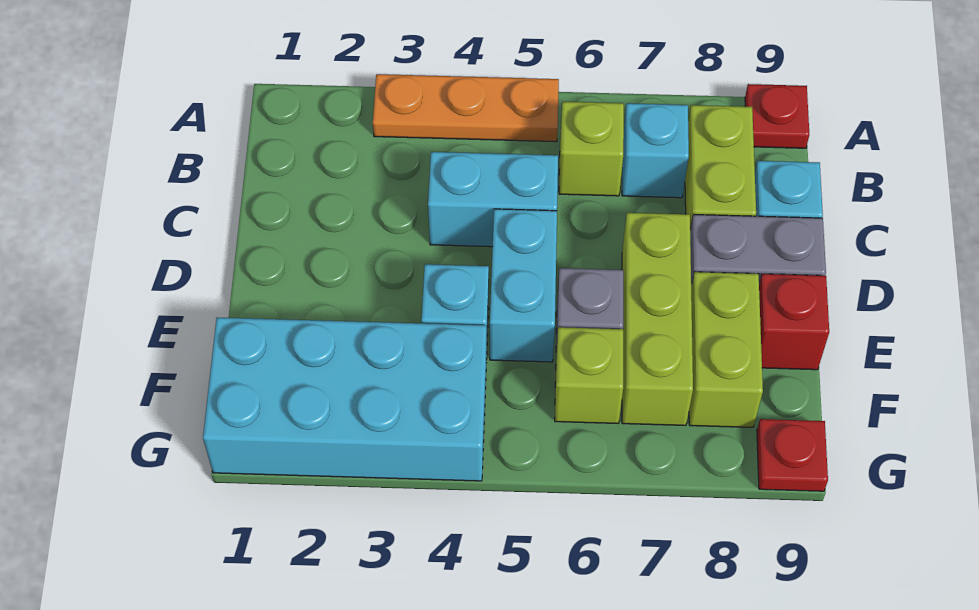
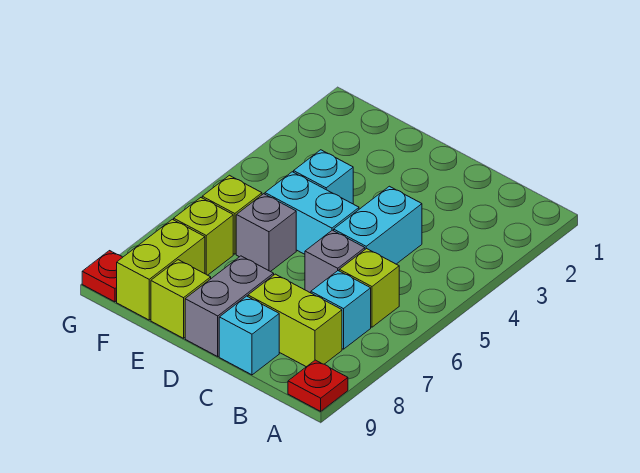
orange 1x3 plate [373,74,559,142] -> none
none -> grey 1x1 brick [305,230,365,293]
lime 1x3 brick [622,213,693,425] -> lime 1x1 brick [174,198,233,275]
lime 1x2 brick [689,272,763,427] -> lime 1x2 brick turned to [117,219,205,320]
red 1x1 brick [759,274,829,370] -> lime 1x1 brick [151,260,211,338]
cyan 2x4 brick [203,318,486,481] -> none

